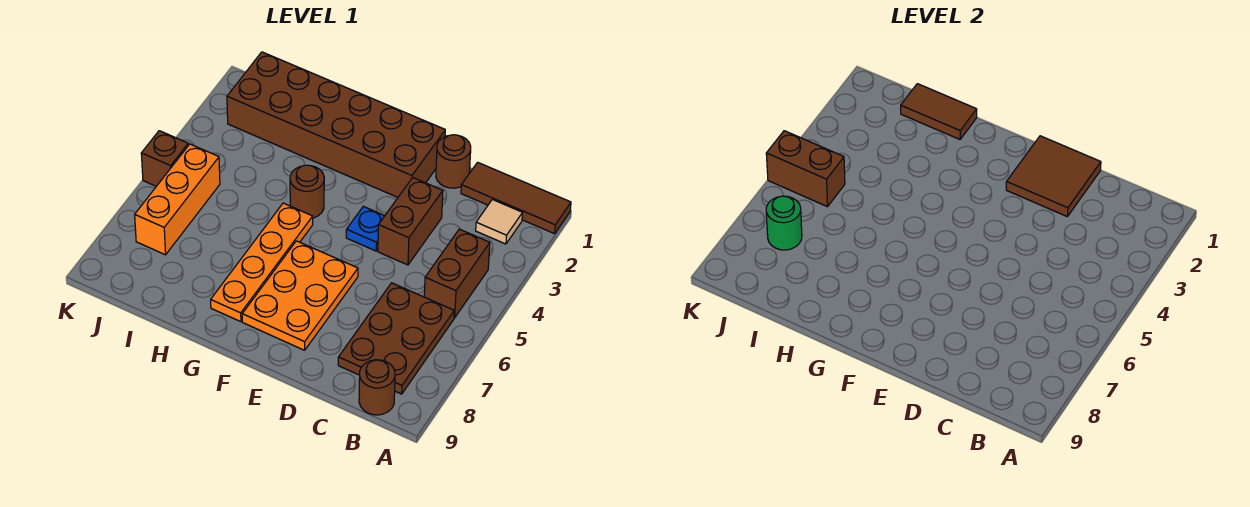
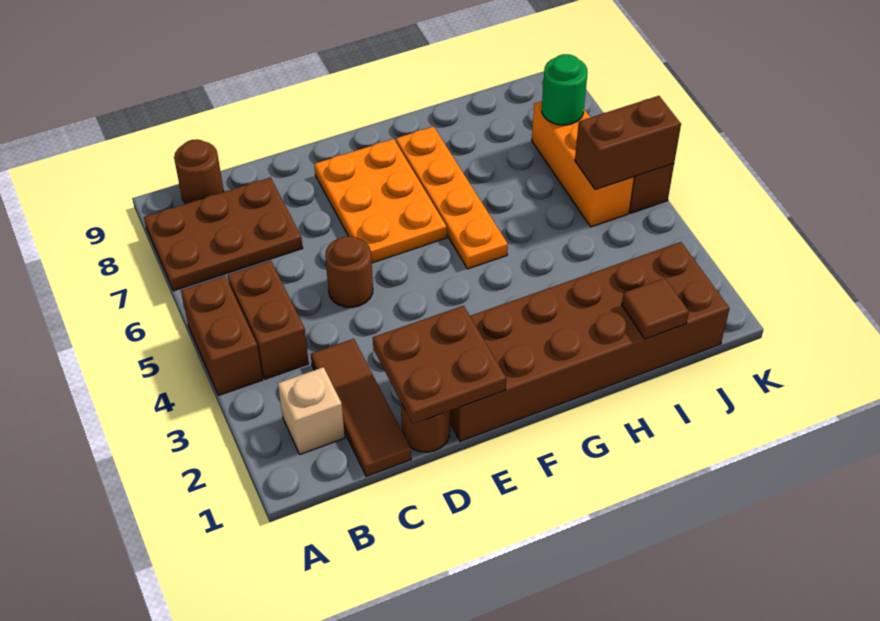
brown 1x3 tile [461,162,571,234] -> brown 1x3 tile turned to [311,339,411,476]
tan 1x1 tile [476,200,522,244] -> tan 1x1 brick [278,367,345,454]
brown 2x3 plate [338,283,454,394] -> brown 2x3 plate turned to [144,177,303,291]
brown 2x2 tile [1006,136,1101,217] -> brown 2x2 plate [373,306,506,424]
brown 1x2 brick [378,178,443,265] -> brown 1x2 brick moved to [181,276,263,395]
blue 1x1 plate [346,206,384,251] -> none
brown 1x1 round brick [290,165,324,218] -> brown 1x1 round brick moved to [325,236,373,307]
brown 1x2 tile [901,84,977,139] -> brown 1x1 tile [622,278,689,339]

